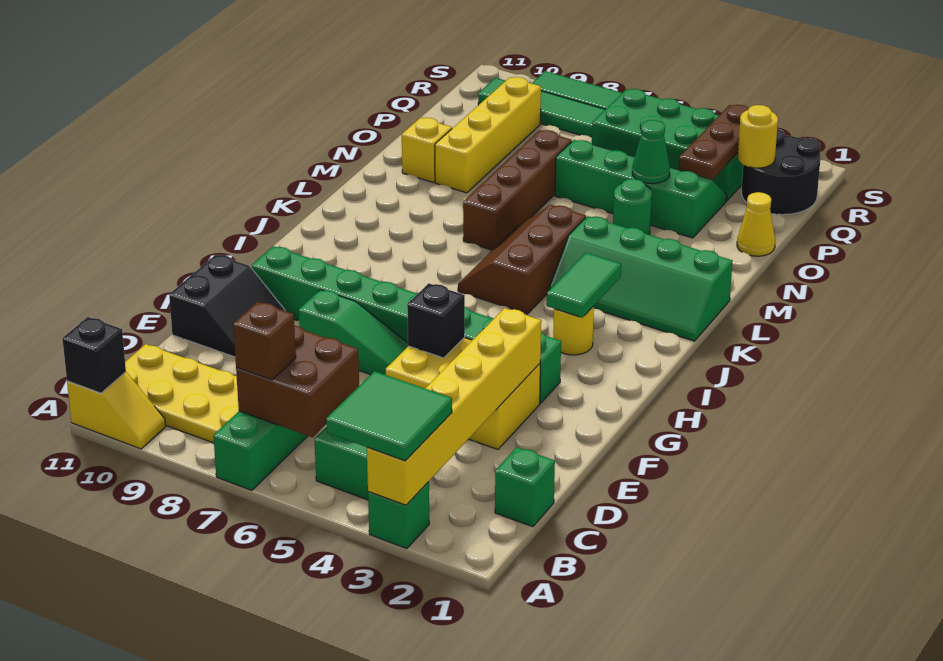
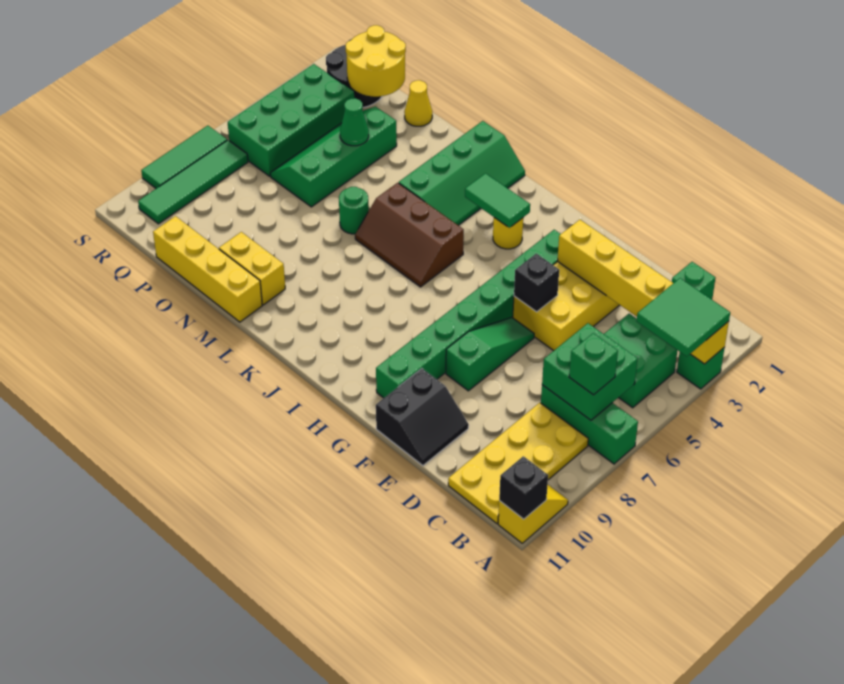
brown 2x2 brick [236,325,359,437] -> green 2x2 brick [542,323,638,420]
brown 1x1 brick [233,302,296,380] -> green 1x1 brick [569,333,618,395]
black 2x2 slope [169,255,285,357] -> black 2x2 slope turned to [376,369,469,466]
brown 1x4 brick [463,130,572,250] -> none
green 1x1 round brick [613,179,652,235] -> green 1x1 round brick moved to [339,187,369,234]
yellow 1x4 brick [435,77,541,193] -> yellow 1x4 brick moved to [153,216,262,322]
yellow 1x1 brick [402,118,452,183] -> yellow 1x2 brick [219,232,285,305]
brown 1x3 plate [679,105,749,179] -> none
yellow 1x1 round brick [738,105,778,168] -> yellow 2x2 round brick [346,25,406,97]

